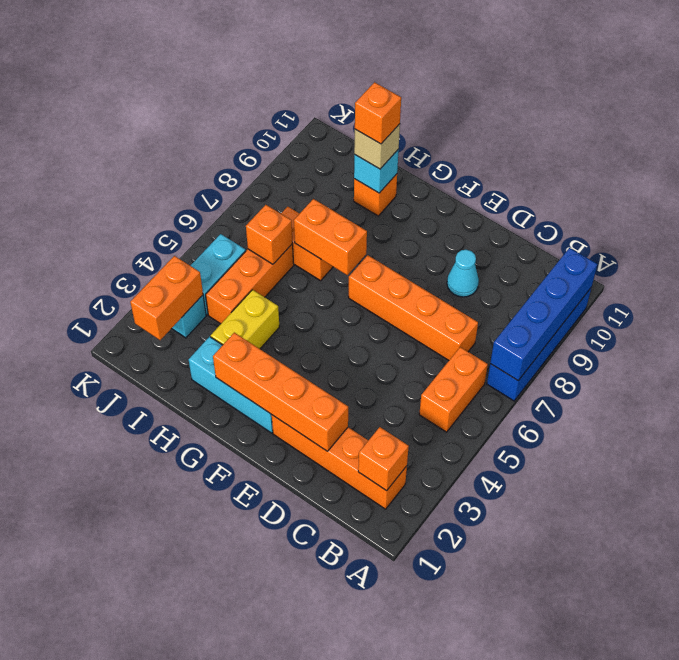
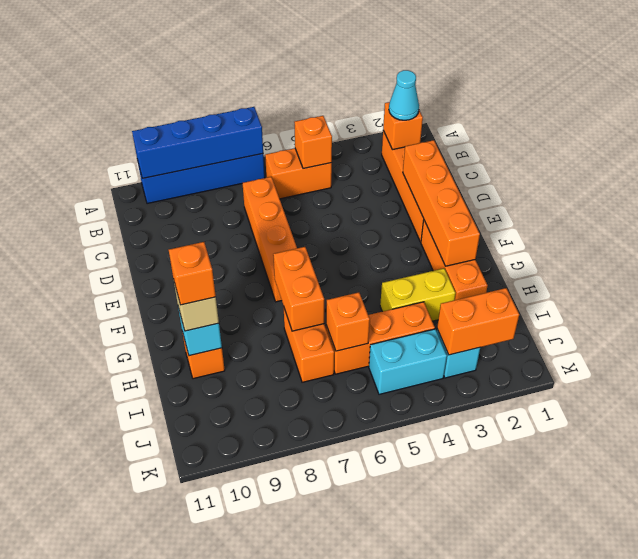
none -> orange 1x1 brick [294,116,332,169]
cyan 1x1 cone [447,250,479,297] -> cyan 1x1 cone moved to [389,70,419,120]
cyan 1x3 brick [189,337,273,433] -> orange 1x3 brick [421,220,488,300]

